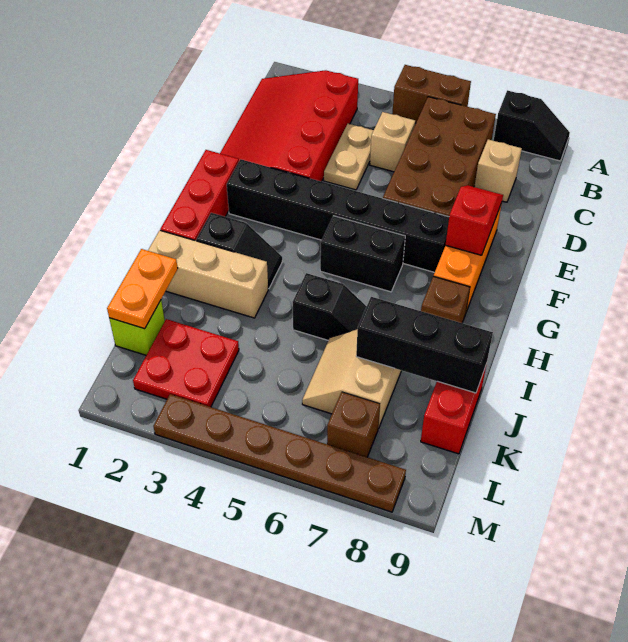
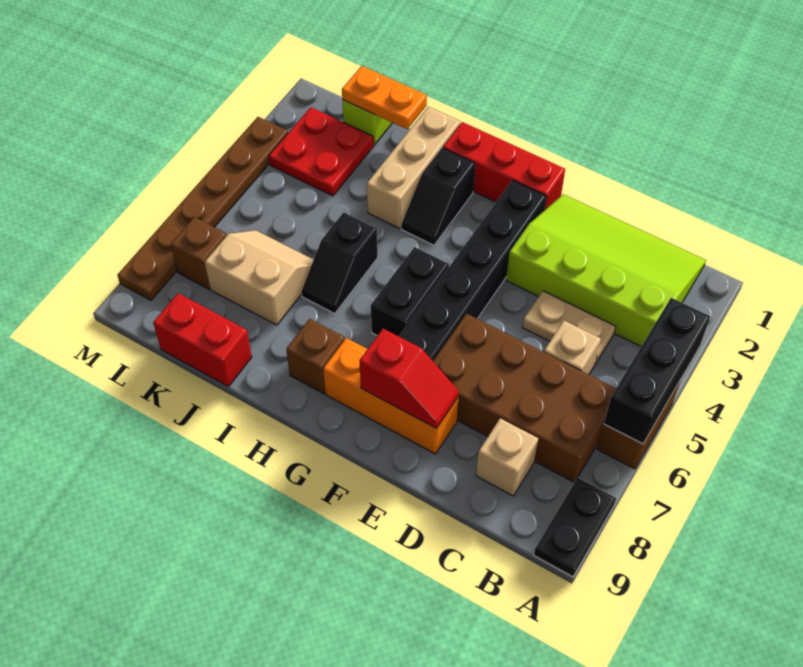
black 1x2 slope [494,90,570,161] -> black 1x2 plate [534,478,616,577]
red 3x4 slope [220,70,358,182] -> lime 3x4 slope [506,194,706,346]
black 1x3 brick [356,297,493,393] -> black 1x3 brick moved to [604,298,710,444]

